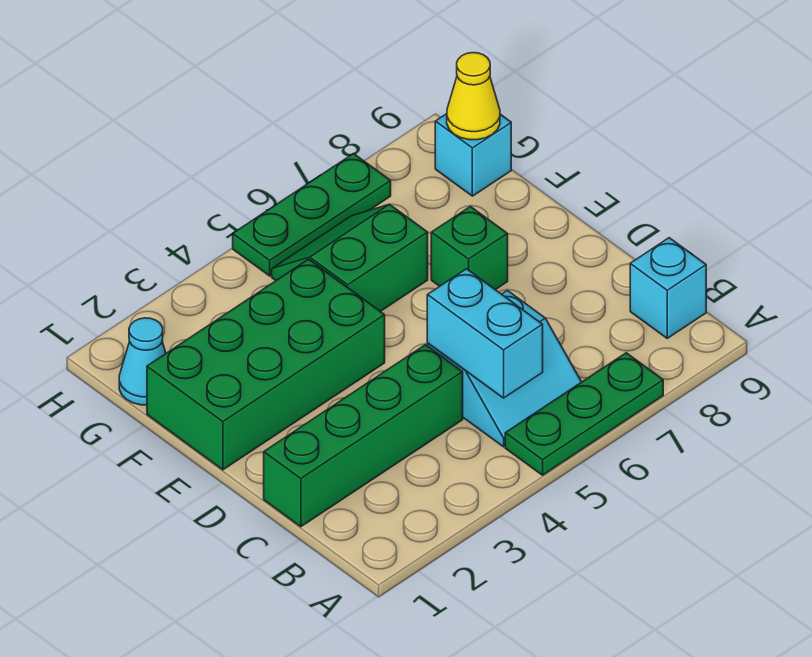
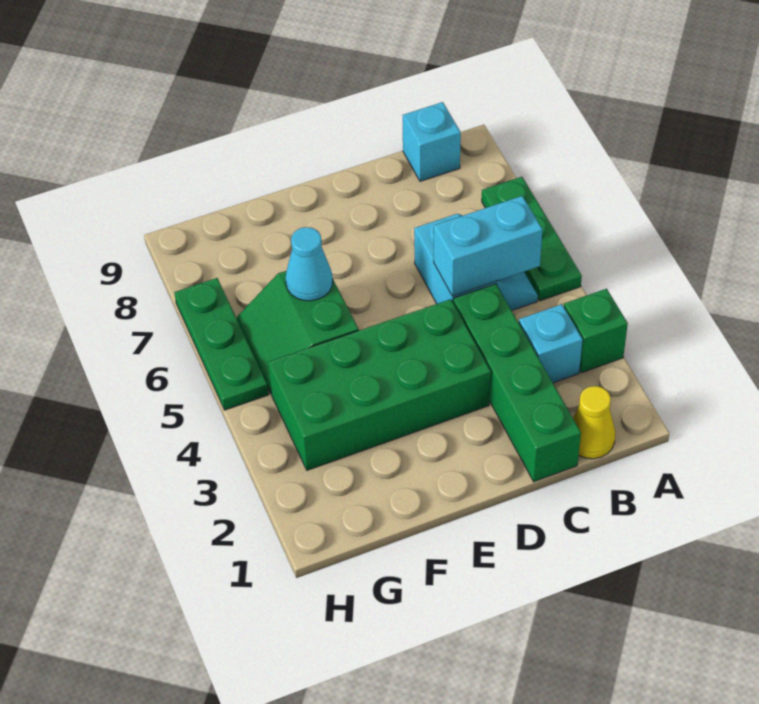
green 2x4 brick [147,259,385,470] -> green 2x4 brick turned to [268,299,491,470]
green 1x1 brick [431,207,508,290] -> green 1x1 brick moved to [564,289,628,373]
cyan 1x1 cone [119,318,166,405] -> cyan 1x1 cone moved to [286,227,333,301]
cyan 1x1 brick [435,114,511,196] -> cyan 1x1 brick moved to [519,304,583,383]
yellow 1x1 cone [447,53,500,140] -> yellow 1x1 cone moved to [573,386,615,459]

